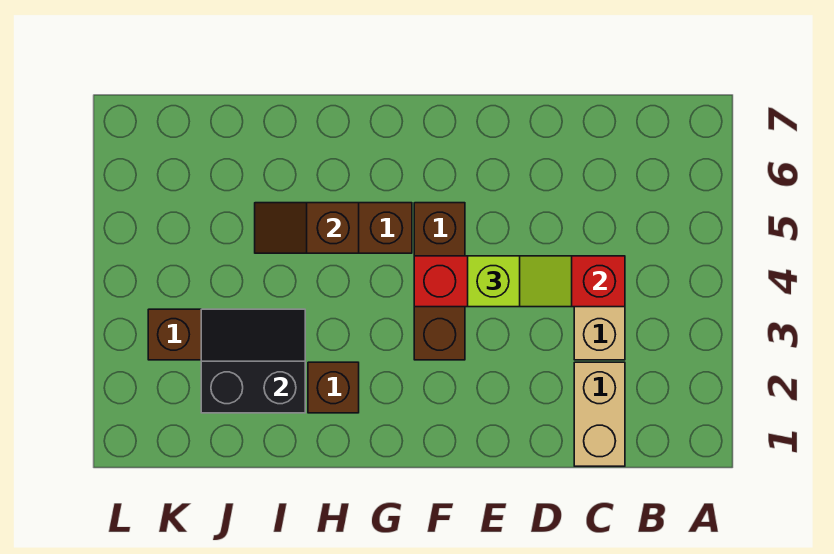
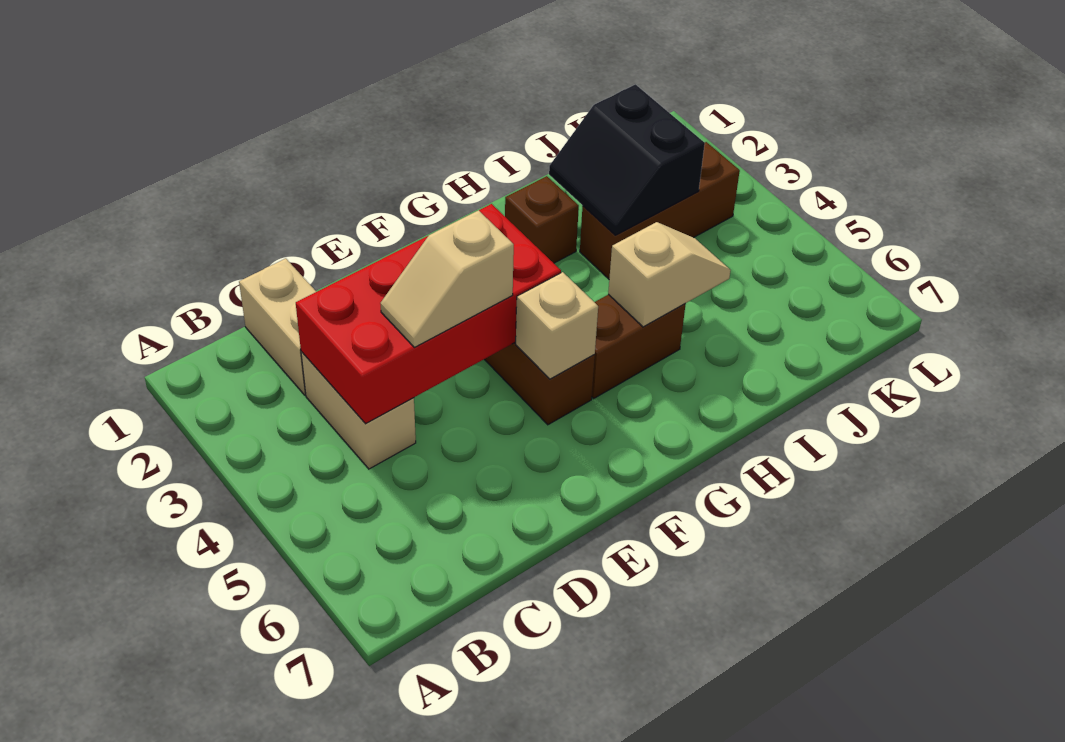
red 1x4 brick [414,256,625,307] -> red 2x4 brick [296,204,561,424]
lime 1x2 slope [468,256,572,307] -> tan 1x2 slope [380,210,514,347]
none -> tan 1x1 brick [516,272,598,379]
brown 1x2 slope [255,203,359,253] -> tan 1x2 slope [608,222,731,327]
black 2x2 slope [201,309,305,413] -> black 2x2 slope turned to [549,84,705,235]

